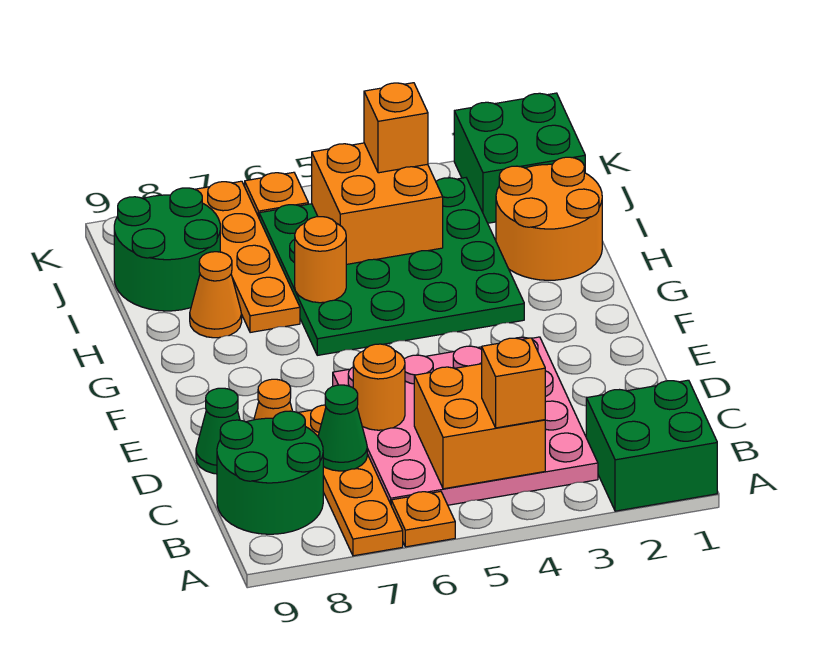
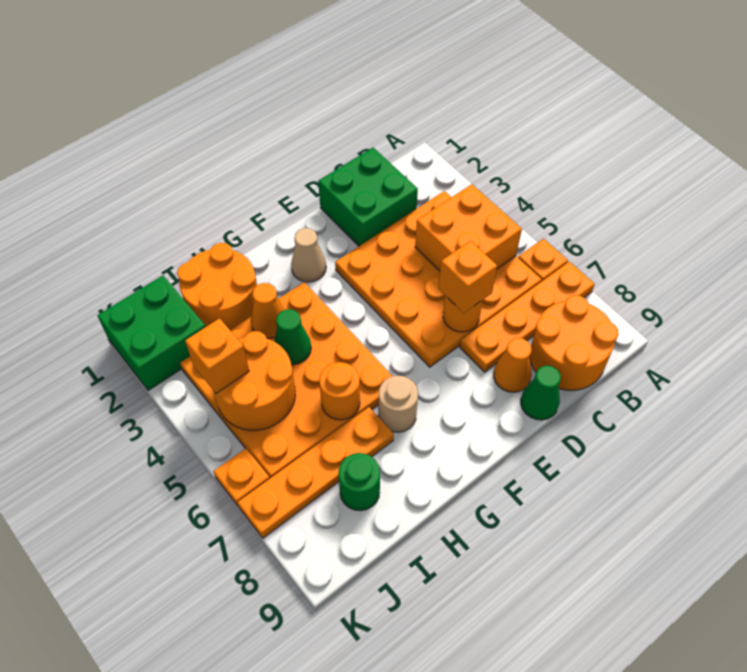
green 2x2 brick [586,380,717,511] -> green 2x2 brick moved to [318,148,418,246]
pink 4x4 plate [333,337,598,505] -> orange 4x4 plate [335,191,542,367]
orange 1x1 brick [482,338,545,428] -> orange 1x1 brick moved to [438,241,497,313]
green 2x2 round brick [217,411,323,534] -> orange 2x2 round brick [530,295,618,390]
green 1x1 cone [318,385,367,471] -> green 1x1 cone moved to [274,309,311,365]
none -> tan 1x1 cone [291,228,326,282]
green 4x4 plate [259,178,524,355] -> orange 4x4 plate [180,282,392,478]
none -> tan 1x1 round brick [378,376,418,432]
orange 1x1 cone [190,252,242,338] -> orange 1x1 cone moved to [251,283,284,338]
orange 2x2 brick [312,143,443,264] -> orange 2x2 round brick [213,331,295,430]
green 2x2 round brick [114,188,220,311] -> green 1x1 round brick [338,453,380,511]

